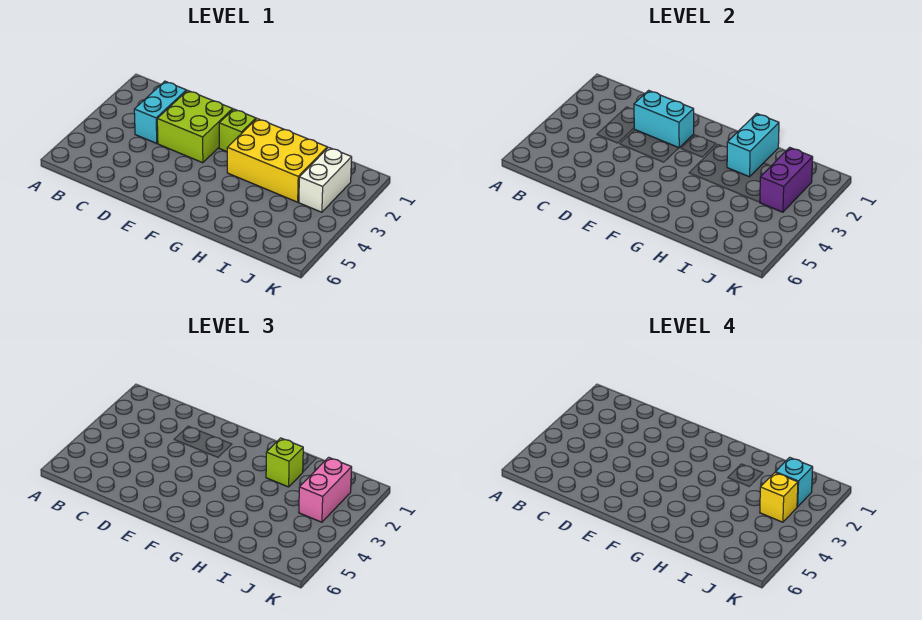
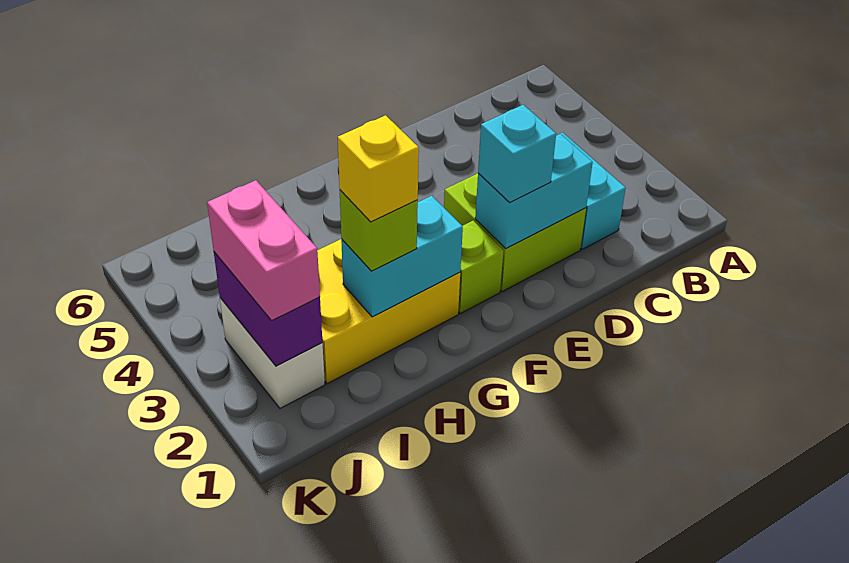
cyan 1x2 brick [727,113,779,177] -> cyan 1x2 brick turned to [341,196,463,317]
cyan 1x1 brick [775,457,813,507] -> cyan 1x1 brick moved to [478,105,556,203]
yellow 1x1 brick [760,473,798,522] -> yellow 1x1 brick moved to [338,115,419,222]

